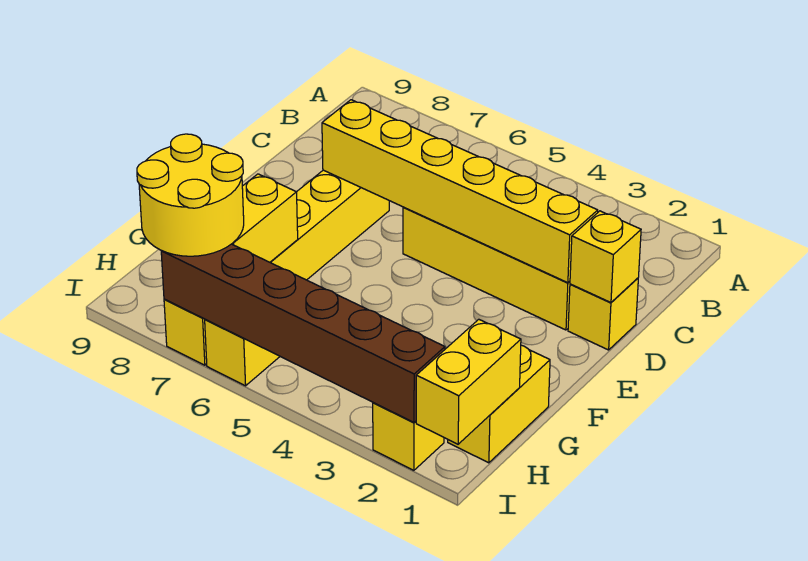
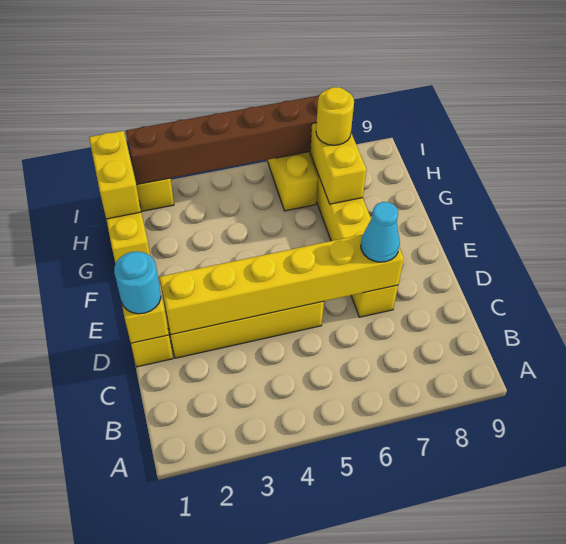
none -> cyan 1x1 round brick [114,251,161,314]
none -> cyan 1x1 cone [361,202,400,262]
yellow 2x2 round brick [137,134,244,256] -> yellow 1x1 round brick [316,87,354,145]

